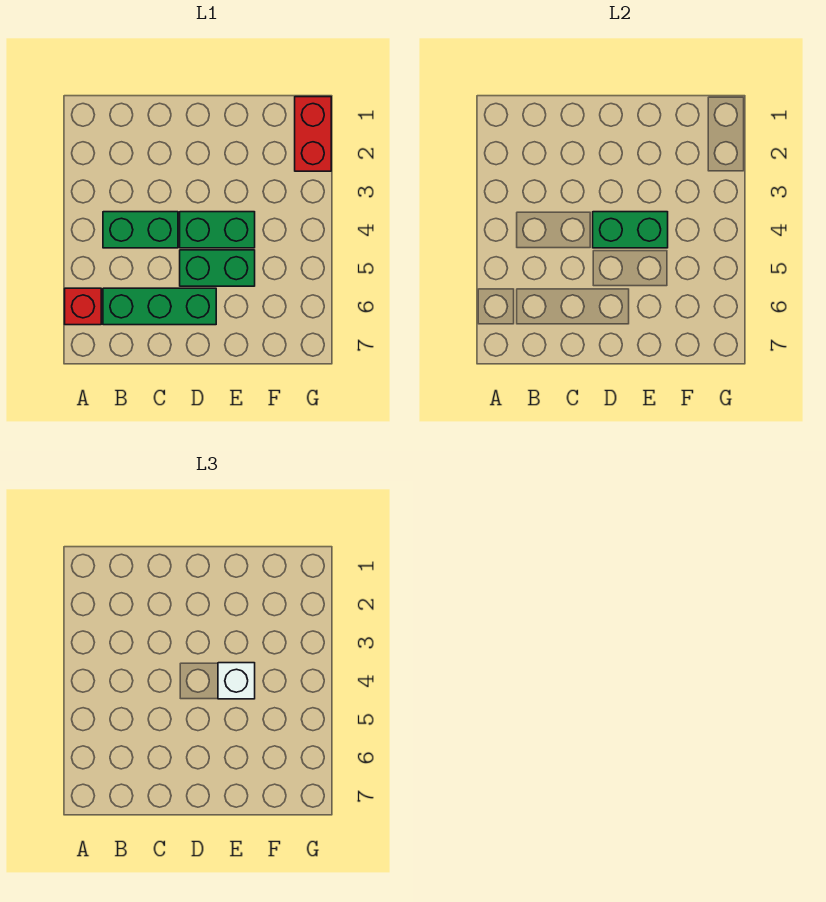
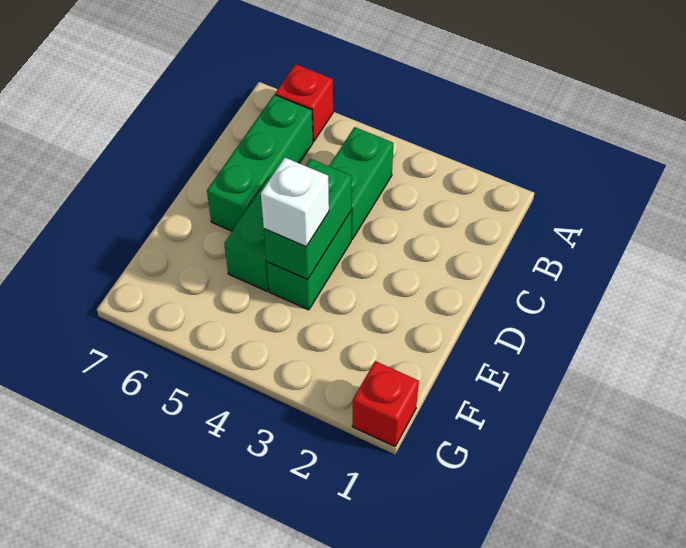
red 1x2 brick [295,97,331,171] -> red 1x1 brick [352,361,419,446]

